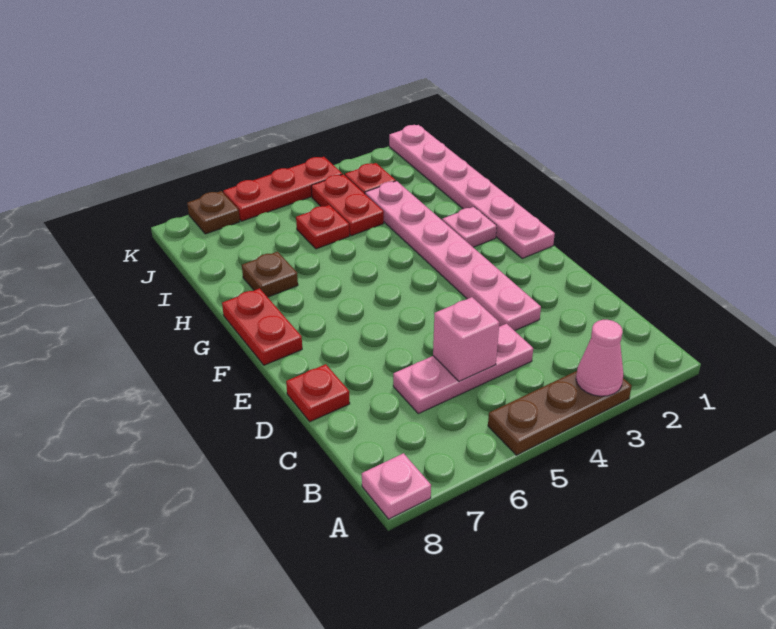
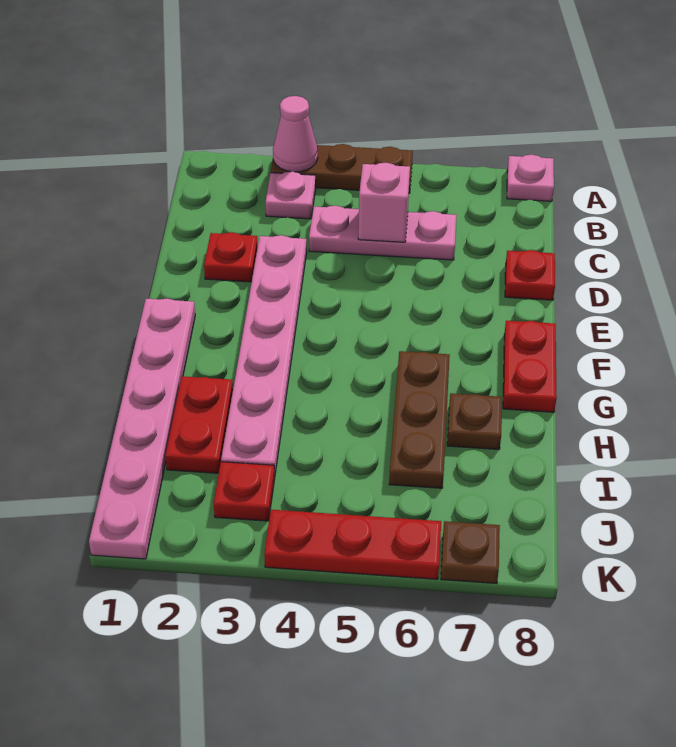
pink 1x1 plate [442,207,497,247] -> pink 1x1 plate moved to [265,171,316,219]
none -> brown 1x3 plate [389,351,450,488]
red 1x2 plate [311,174,384,236] -> red 1x2 plate moved to [165,376,233,473]
red 1x1 plate [296,205,349,249] -> red 1x1 plate moved to [204,232,258,282]

